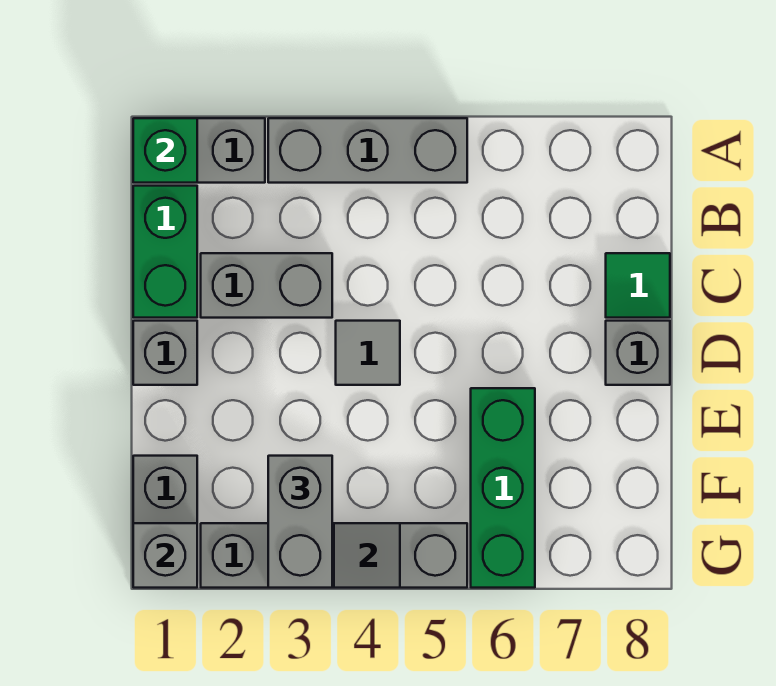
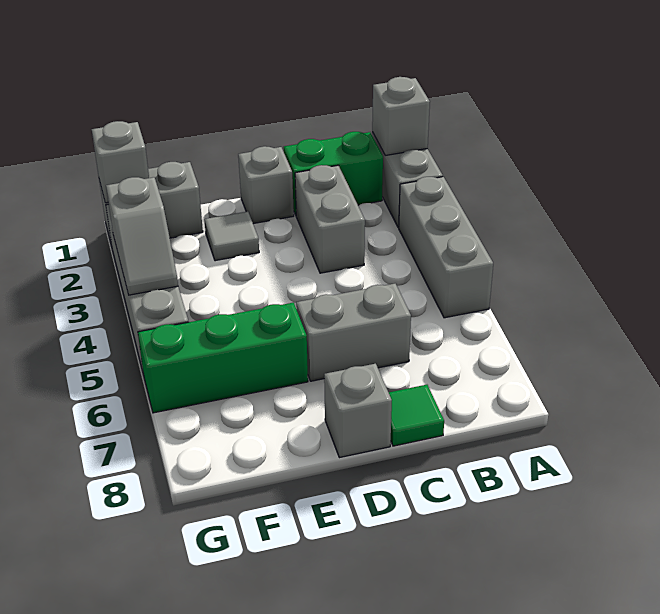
green 1x1 brick [133,118,197,183] -> grey 1x1 brick [372,77,430,155]
grey 1x1 tile [336,321,400,385] -> grey 1x1 tile moved to [204,211,259,261]
grey 1x2 brick [268,456,332,588] -> grey 1x2 brick moved to [296,284,411,381]

